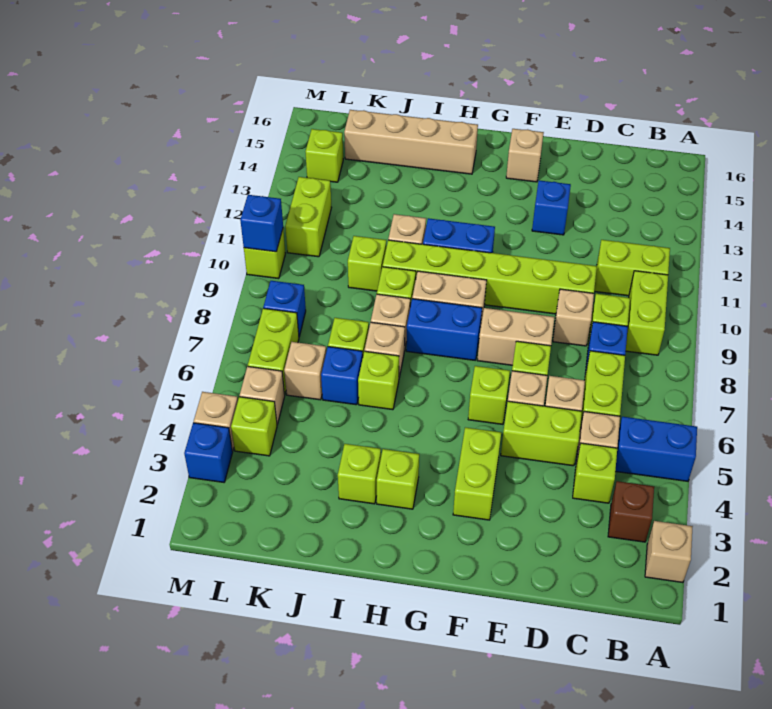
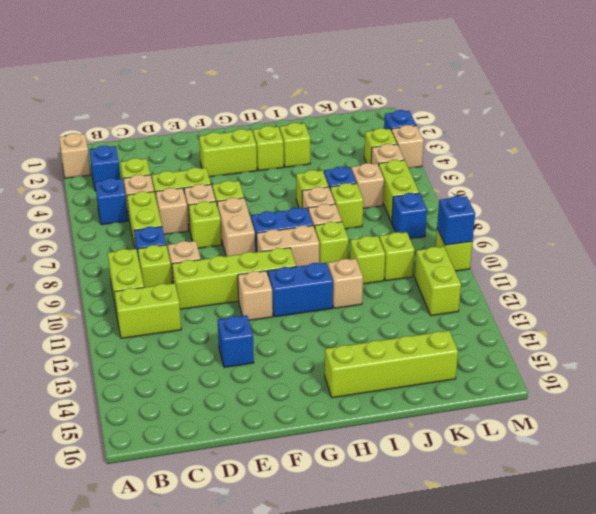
blue 1x2 brick [615,417,697,481] -> blue 1x1 brick [95,178,128,225]
brown 1x1 brick [608,481,654,542] -> blue 1x1 brick [90,146,120,191]
lime 1x6 brick [383,240,597,314] -> lime 1x4 brick [172,248,296,309]
tan 1x2 brick [477,308,555,365] -> tan 1x2 brick turned to [217,198,255,256]
lime 1x2 brick [453,427,501,520] -> lime 1x2 brick turned to [199,129,257,177]
tan 1x1 brick [506,129,544,182] -> tan 1x1 brick moved to [238,271,273,320]
tan 1x4 brick [344,110,478,174] -> lime 1x4 brick [325,331,458,398]
lime 1x1 brick [305,129,343,182] -> lime 1x1 brick moved to [379,232,415,281]

